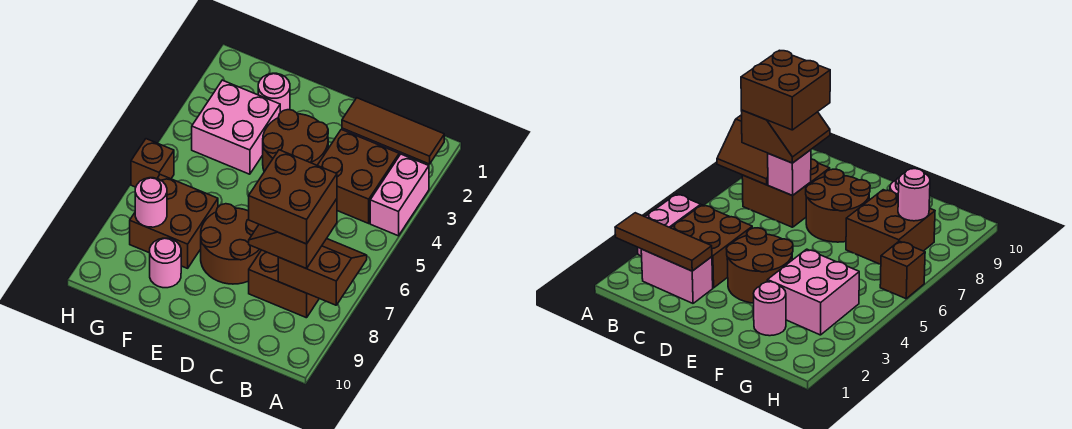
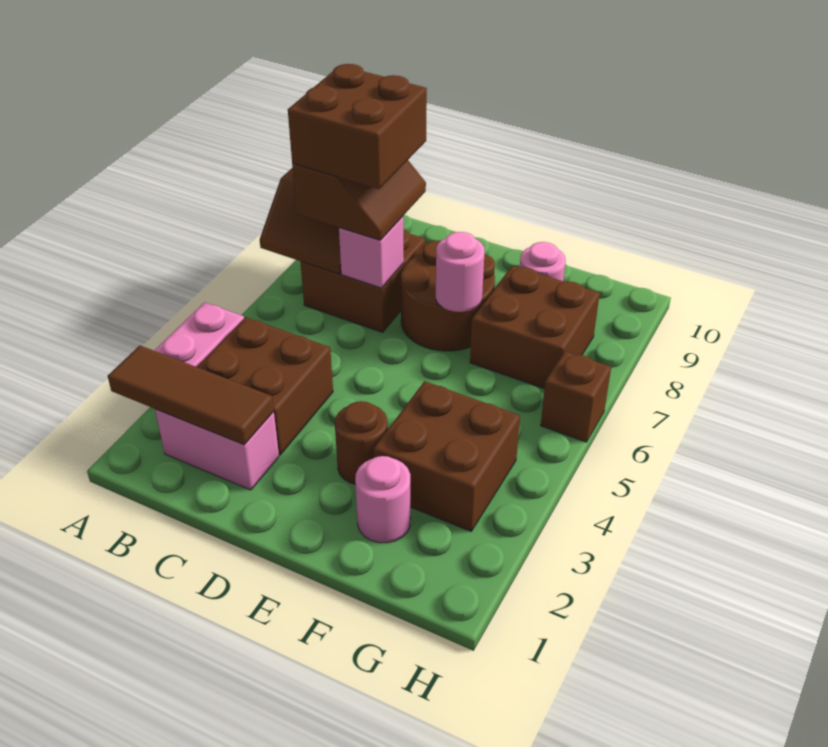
brown 2x2 round brick [263,110,328,172] -> brown 1x1 round brick [335,401,388,484]
pink 2x2 brick [192,80,280,174] -> brown 2x2 brick [374,381,520,531]
pink 1x1 round brick [135,178,167,227] -> pink 1x1 round brick moved to [436,232,485,312]

